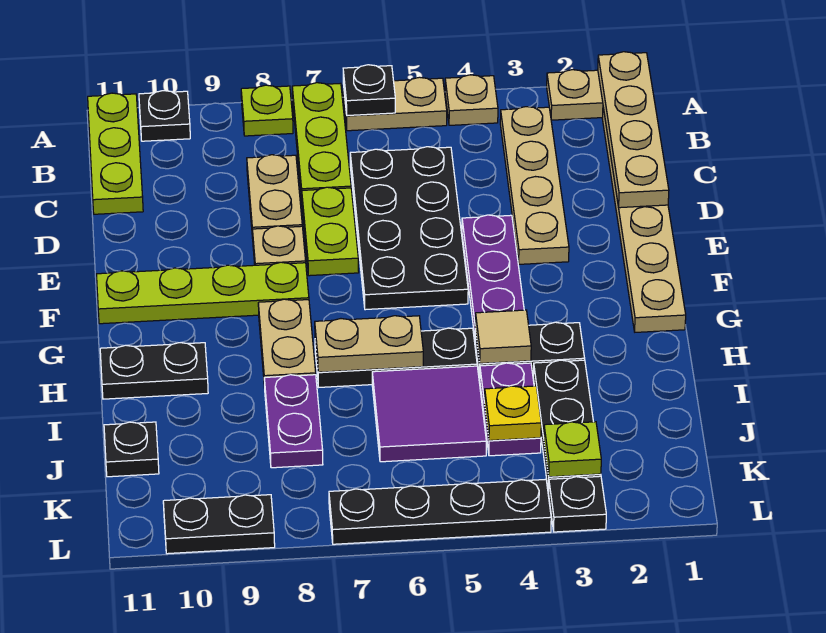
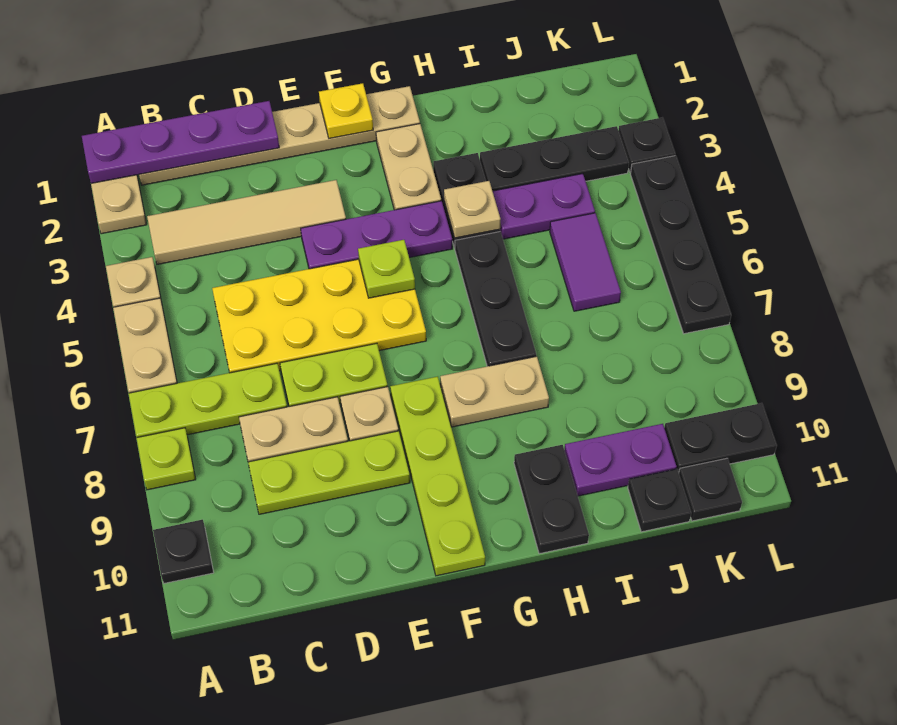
tan 1x4 plate [598,52,669,208] -> purple 1x4 plate [82,101,279,183]
black 1x1 plate [343,65,395,116] -> black 1x1 plate moved to [679,458,742,521]
lime 1x3 plate [88,93,143,214] -> lime 1x3 plate moved to [248,431,410,514]
tan 1x4 plate [500,107,569,264] -> tan 1x4 tile [147,180,346,264]
black 2x4 plate [350,147,468,310] -> yellow 2x4 plate [212,259,426,373]
tan 1x1 tile [475,310,531,364] -> tan 1x1 plate [444,181,501,238]
tan 1x2 plate [315,316,423,372] -> tan 1x2 plate moved to [376,124,441,210]
purple 2x2 tile [372,366,486,462] -> purple 1x2 tile [550,213,621,311]
purple 1x2 plate [264,375,323,468] -> purple 1x2 plate moved to [564,424,677,496]
yellow 1x1 plate [485,386,541,441] -> yellow 1x1 plate moved to [319,83,373,138]
lime 1x1 plate [544,422,601,477] -> lime 1x1 plate moved to [358,240,415,298]
black 1x2 plate [163,495,275,554] -> black 1x2 plate turned to [664,403,777,472]

